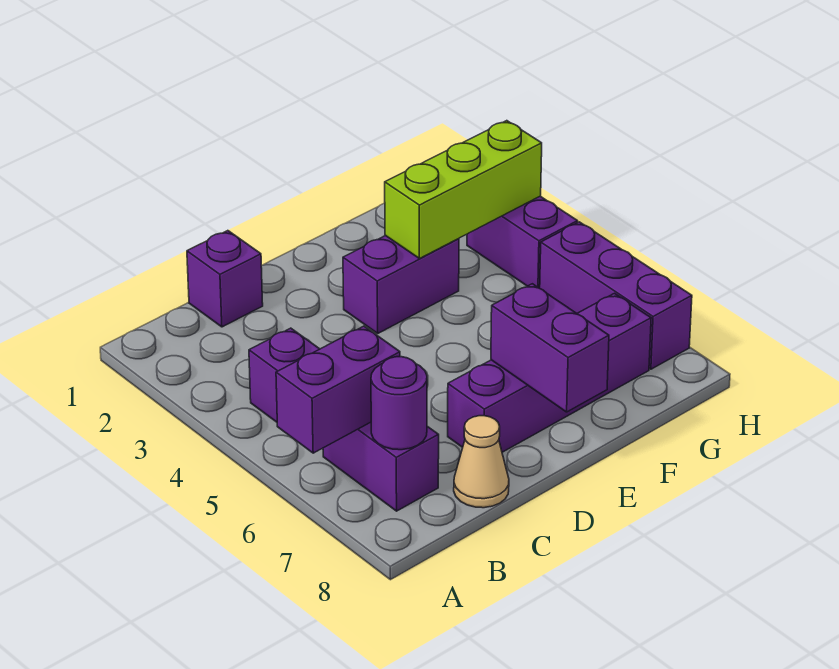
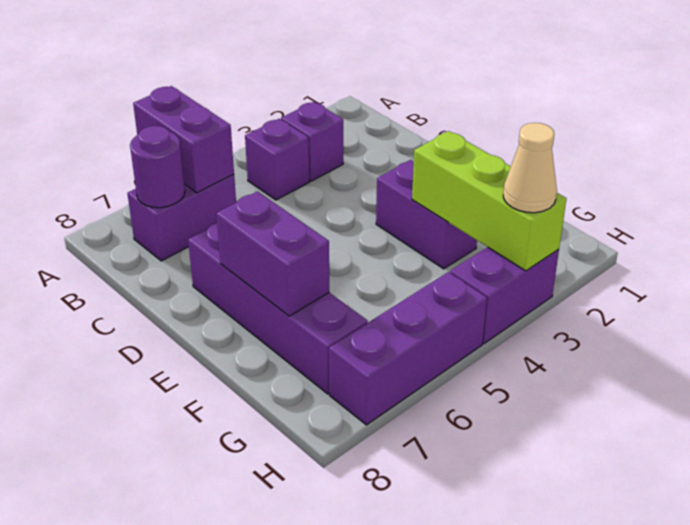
purple 1x1 brick [187,231,263,327] -> purple 1x1 brick moved to [281,102,343,181]
tan 1x1 cone [454,416,509,508] -> tan 1x1 cone moved to [503,123,557,213]
purple 1x2 brick [491,284,609,412] -> purple 1x2 brick turned to [216,192,329,316]

